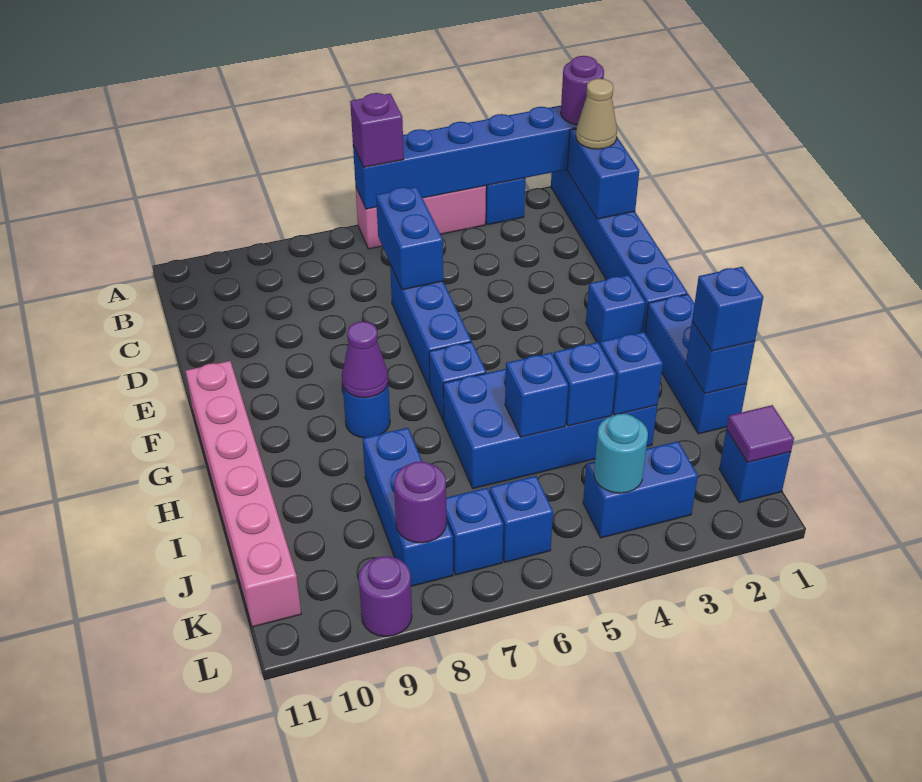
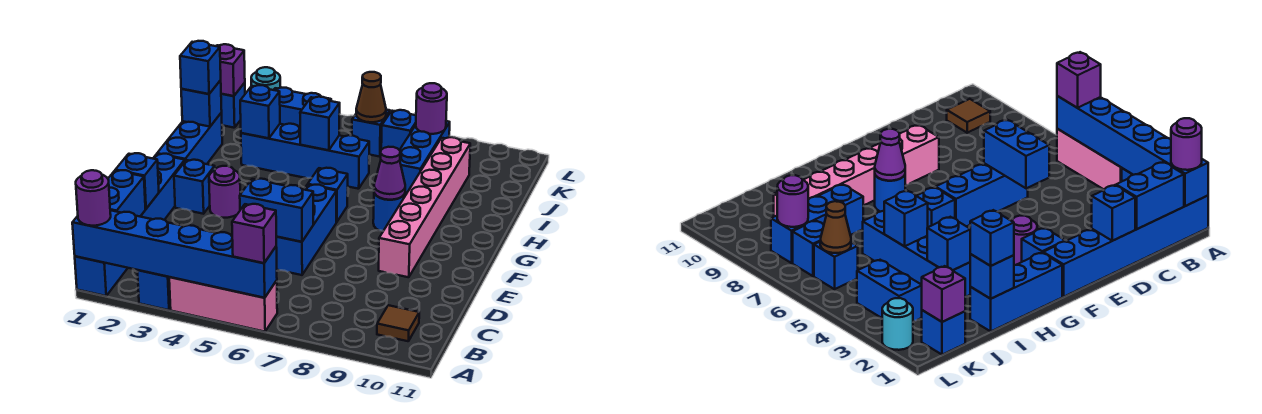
tan 1x1 cone [576,79,617,149] -> none
none -> brown 1x1 tile [377,305,419,341]
blue 1x2 brick [376,187,443,290] -> blue 1x2 brick turned to [240,179,313,242]
pink 1x6 brick [186,361,301,627] -> pink 1x6 brick moved to [379,137,470,277]
blue 2x4 brick [443,369,657,489] -> blue 1x4 brick [241,124,369,189]
blue 1x1 brick [553,342,616,426] -> blue 1x1 brick moved to [115,153,159,209]
purple 1x1 tile [727,405,794,462] -> purple 1x1 brick [217,44,245,96]
cyan 1x1 round brick [594,414,648,493] -> cyan 1x1 round brick moved to [251,67,280,90]
none -> brown 1x1 cone [356,72,386,122]
purple 1x1 round brick [359,556,412,637] -> purple 1x1 round brick moved to [209,166,240,218]

